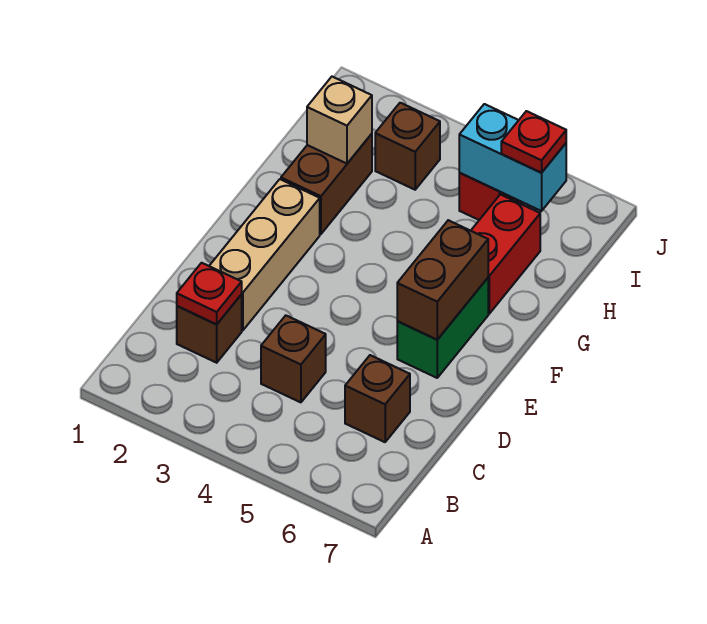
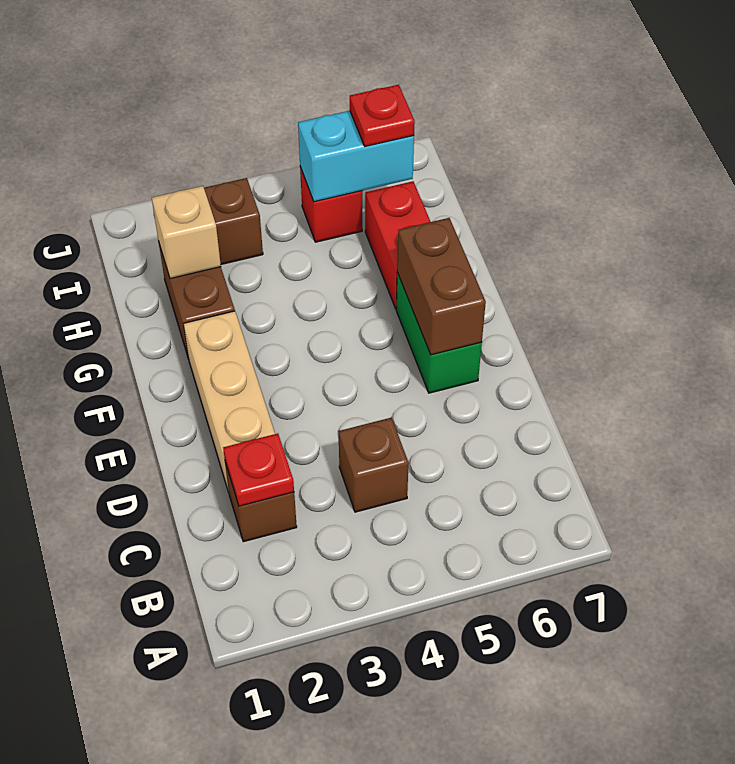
brown 1x1 brick [345,355,410,442] -> none

